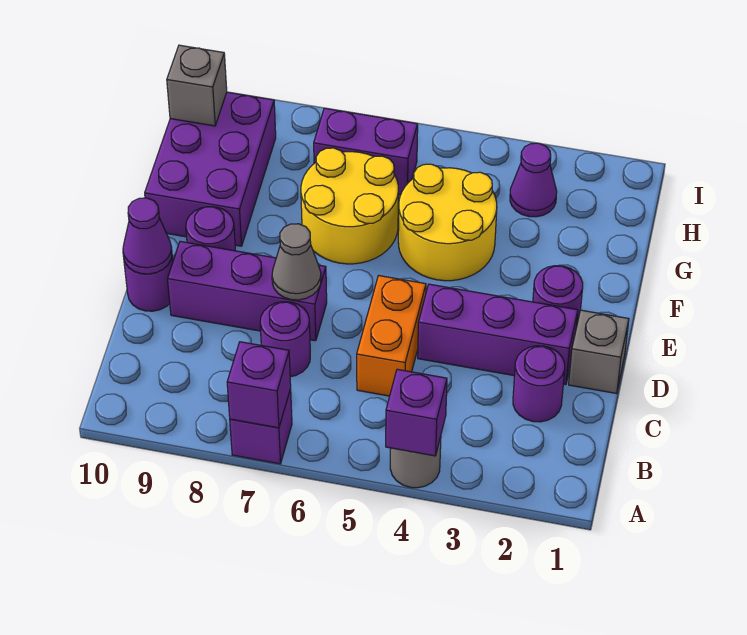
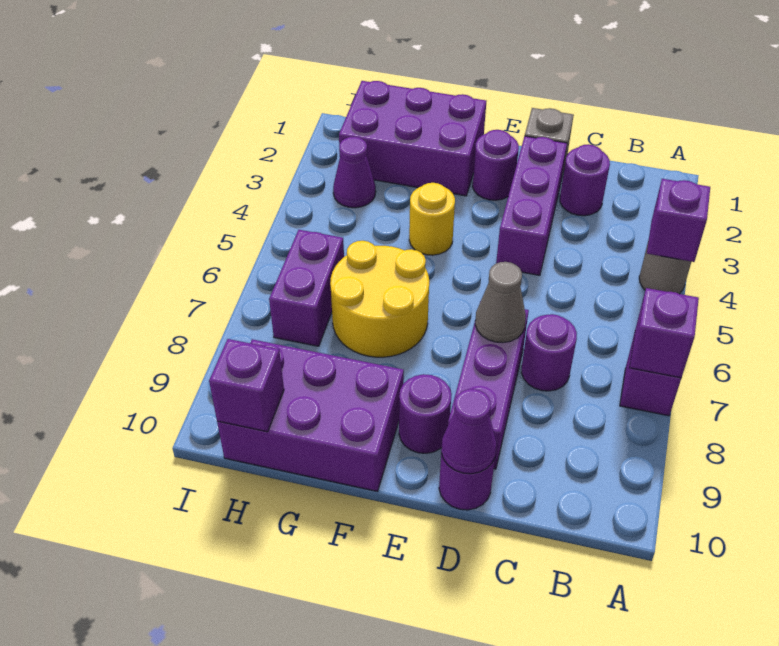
orange 1x2 brick [357,276,426,396] -> none
none -> purple 2x3 brick [339,81,486,196]
yellow 2x2 round brick [398,164,497,281] -> yellow 1x1 round brick [409,183,455,255]
grey 1x1 brick [167,45,227,126] -> purple 1x1 brick [209,339,284,432]

